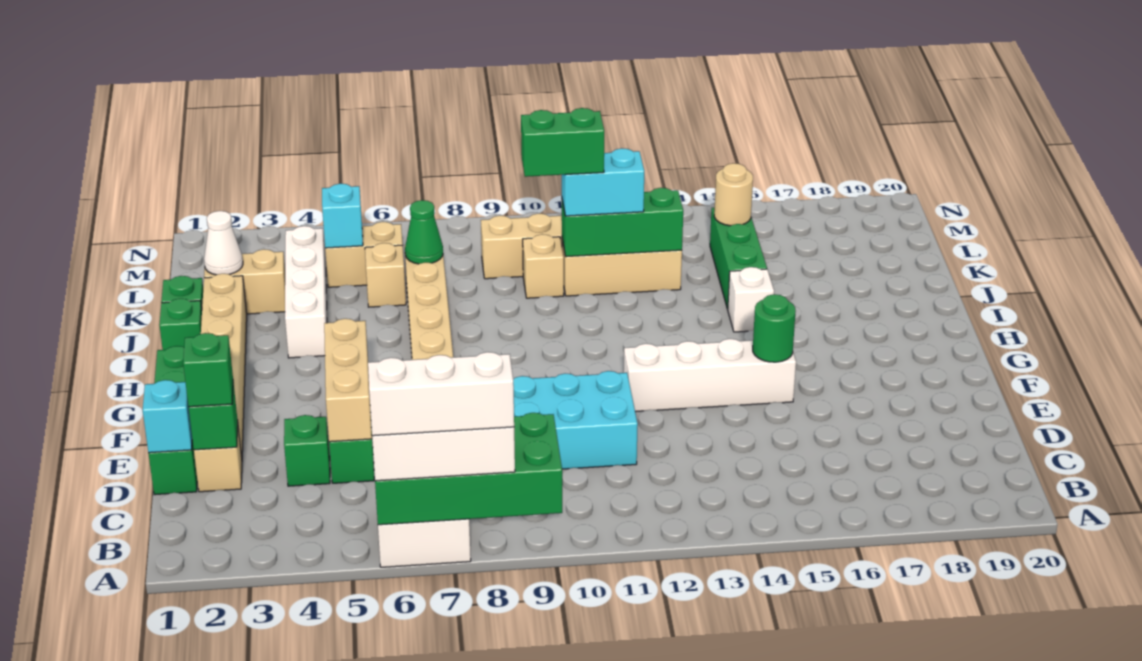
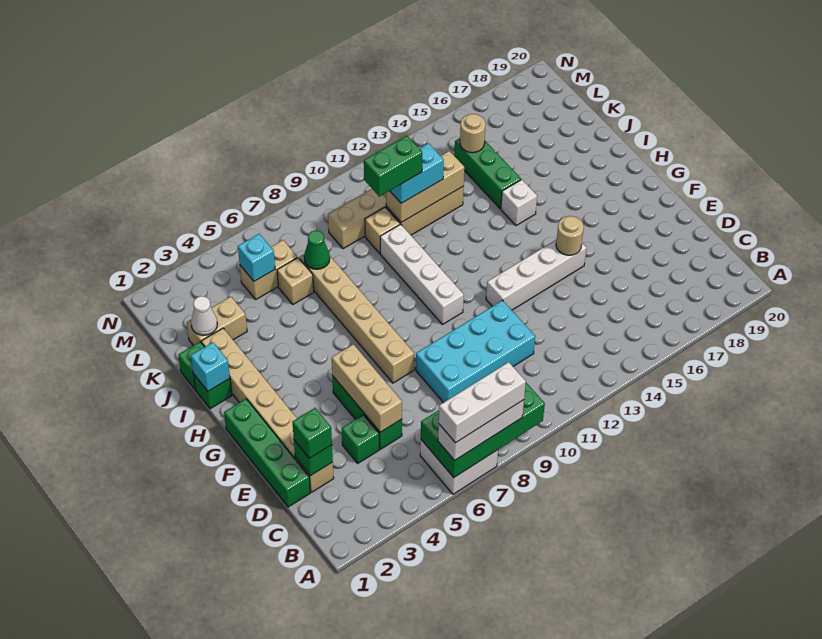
cyan 1x1 brick [143,380,192,453] -> cyan 1x1 brick moved to [191,343,230,391]
green 1x1 round brick [753,294,796,362] -> tan 1x1 round brick [556,216,584,255]
white 1x4 brick [285,226,327,358] -> white 1x4 brick moved to [380,224,464,325]
green 1x3 brick [562,188,683,257] -> tan 1x3 brick [386,151,464,222]

